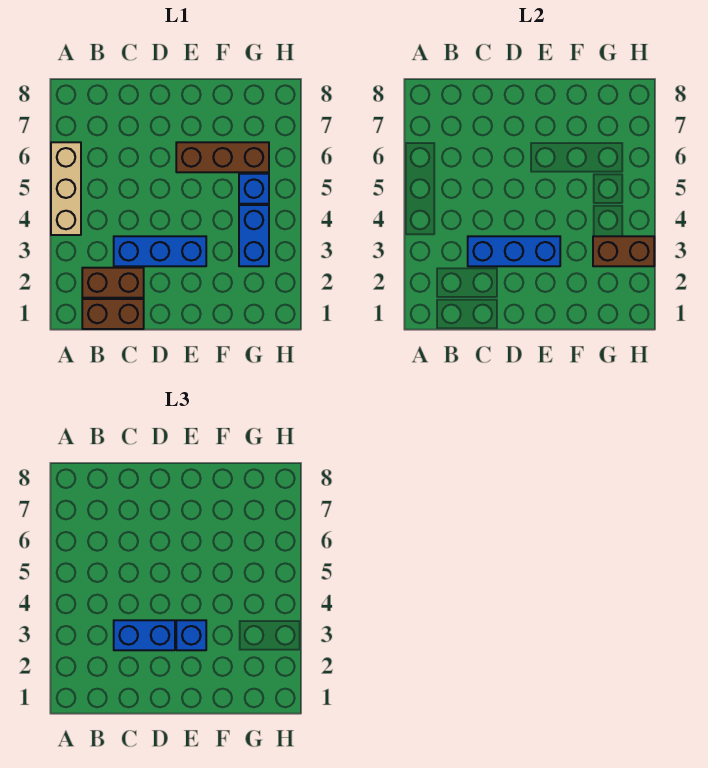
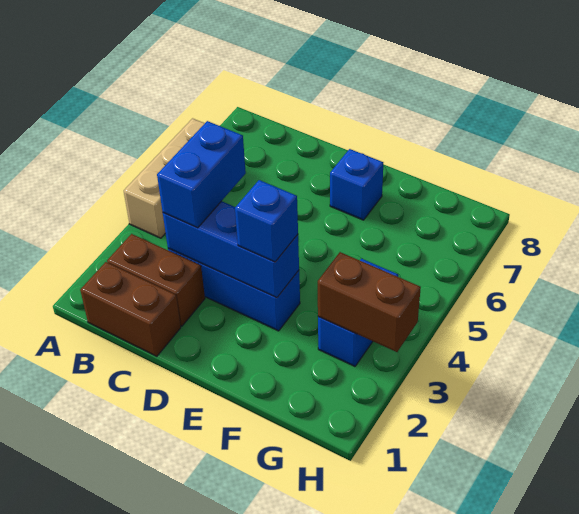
blue 1x2 brick [114,620,175,650] -> blue 1x2 brick turned to [157,121,246,228]
brown 1x3 brick [176,142,269,172] -> none
blue 1x1 brick [239,174,269,204] -> blue 1x1 brick moved to [330,149,383,220]

